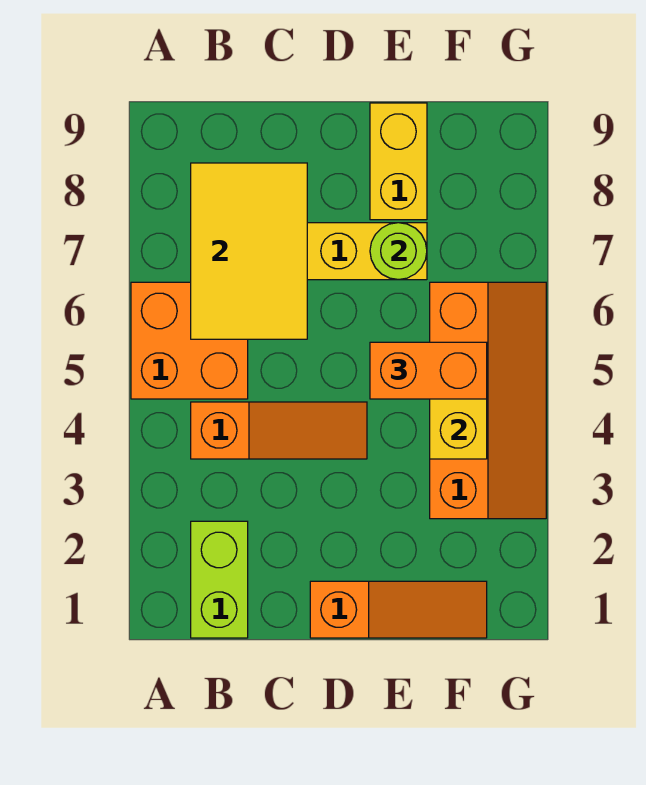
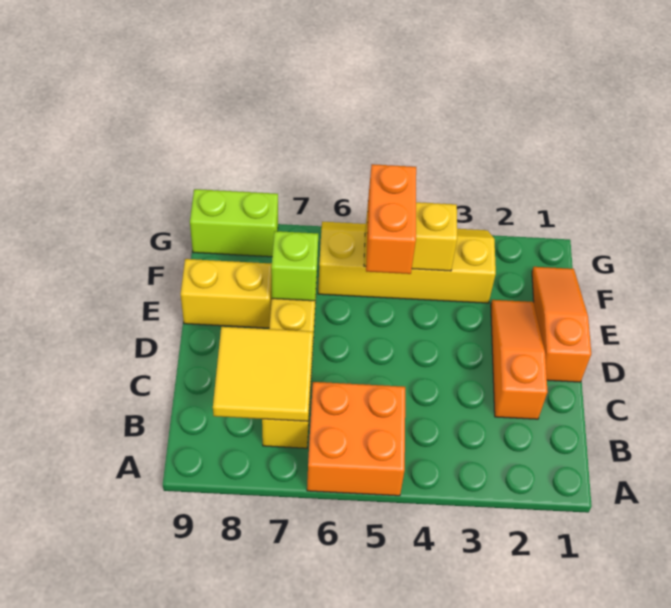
lime 1x2 brick [191,521,248,638] -> lime 1x2 brick moved to [190,189,278,257]
orange 1x3 slope [191,402,367,459] -> orange 1x3 slope moved to [491,300,548,419]
yellow 2x3 tile [191,163,307,339] -> yellow 2x2 tile [213,327,313,421]
lime 1x1 round brick [370,223,427,280] -> lime 1x1 brick [271,231,318,301]
orange 2x4 slope [430,282,546,519] -> yellow 2x4 slope [318,222,496,303]

